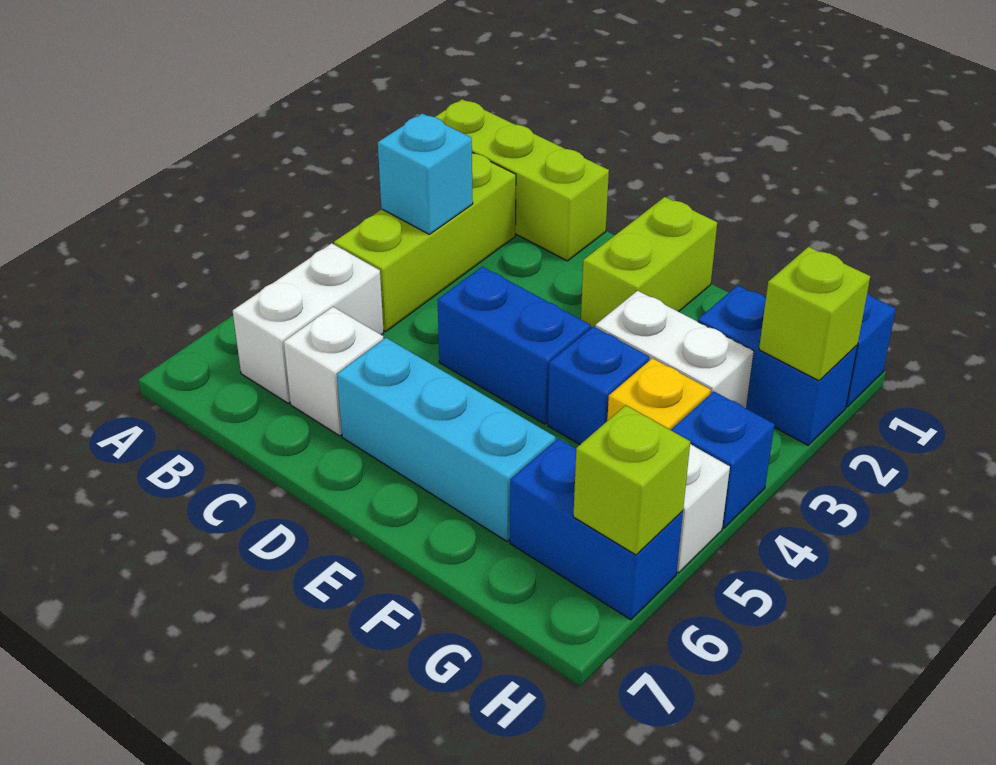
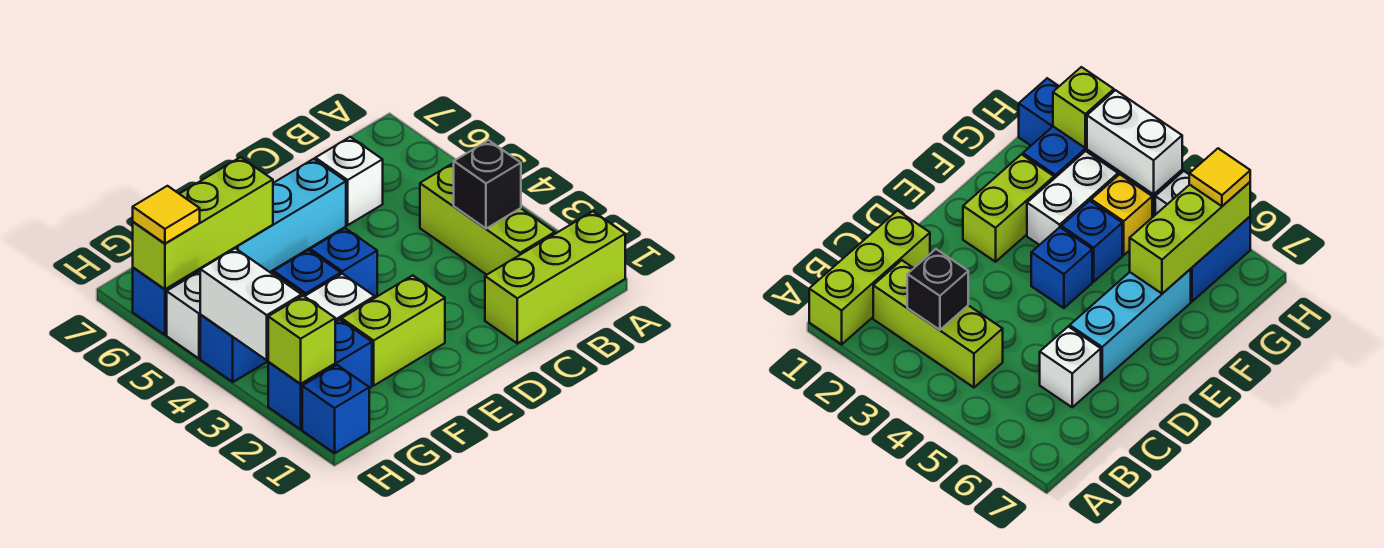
cyan 1x1 brick [378,113,473,234] -> black 1x1 brick [454,140,521,229]
white 1x2 brick [233,243,384,403] -> white 1x2 brick moved to [200,248,302,360]
blue 1x2 brick [438,267,591,424] -> blue 1x1 brick [310,228,377,297]
lime 1x2 brick [581,197,717,328] -> lime 1x2 brick turned to [341,275,445,385]
lime 1x1 brick [573,405,690,555] -> lime 1x3 brick [133,157,273,289]
none -> yellow 1x1 tile [133,186,200,244]

